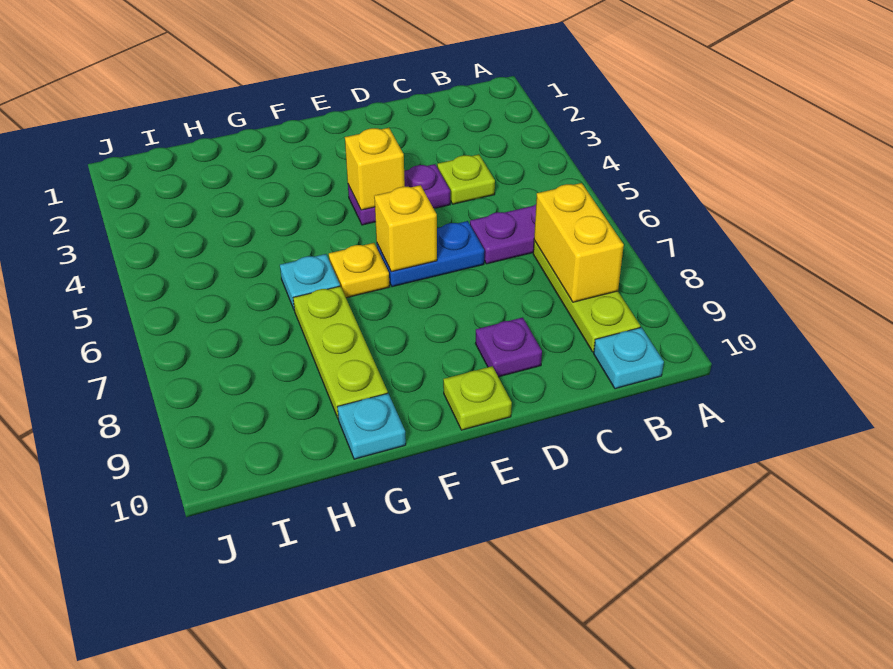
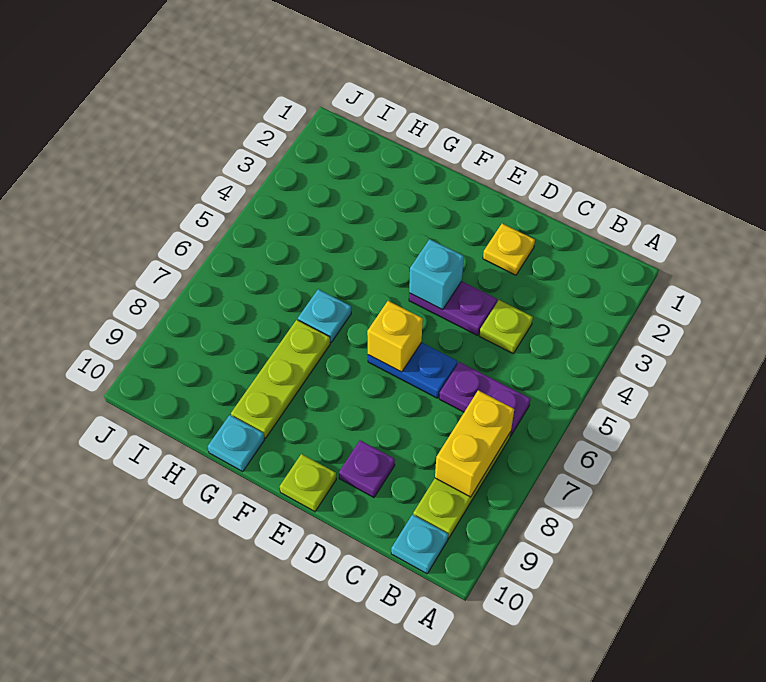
yellow 1x1 brick [345,128,405,210] -> cyan 1x1 brick [409,239,464,310]
yellow 1x1 plate [329,243,389,298] -> yellow 1x1 plate moved to [483,224,535,275]

